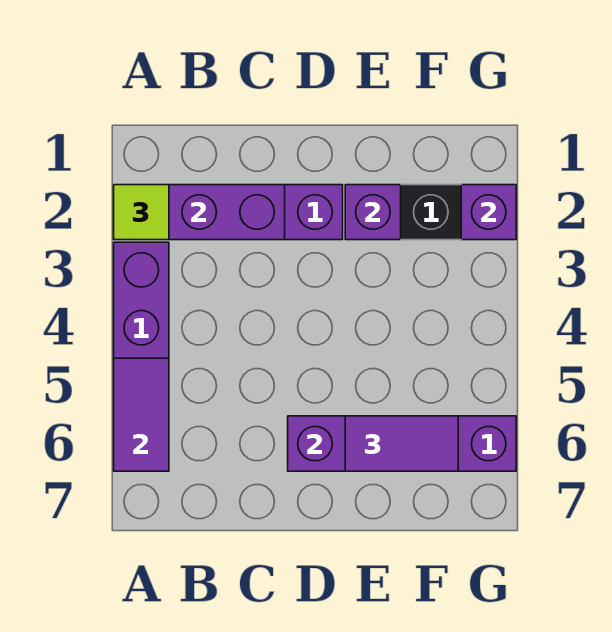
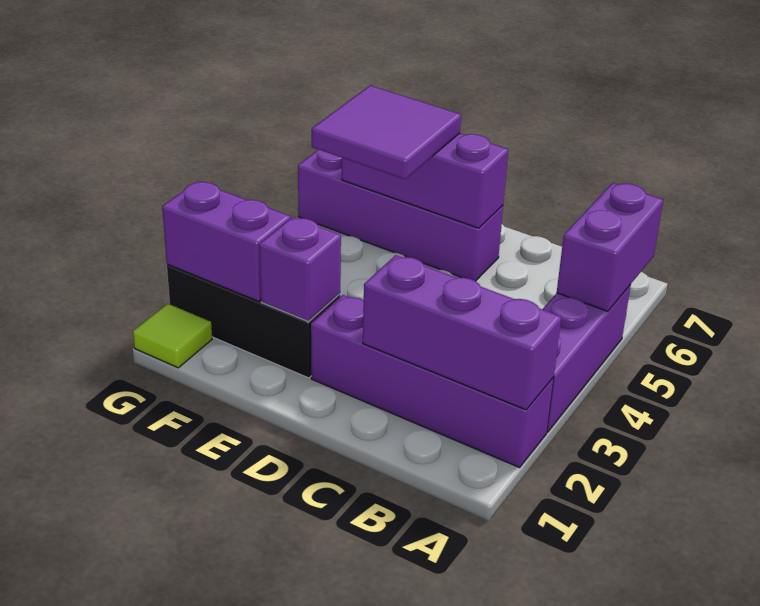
lime 1x1 tile [114,185,169,240] -> lime 1x1 tile moved to [133,304,212,368]
purple 1x2 tile [114,358,169,471] -> purple 1x2 brick [557,183,663,311]
purple 1x2 tile [345,416,458,471] -> purple 2x2 tile [312,85,461,179]
purple 1x1 brick [461,185,516,240] -> purple 1x2 brick [162,181,291,301]

